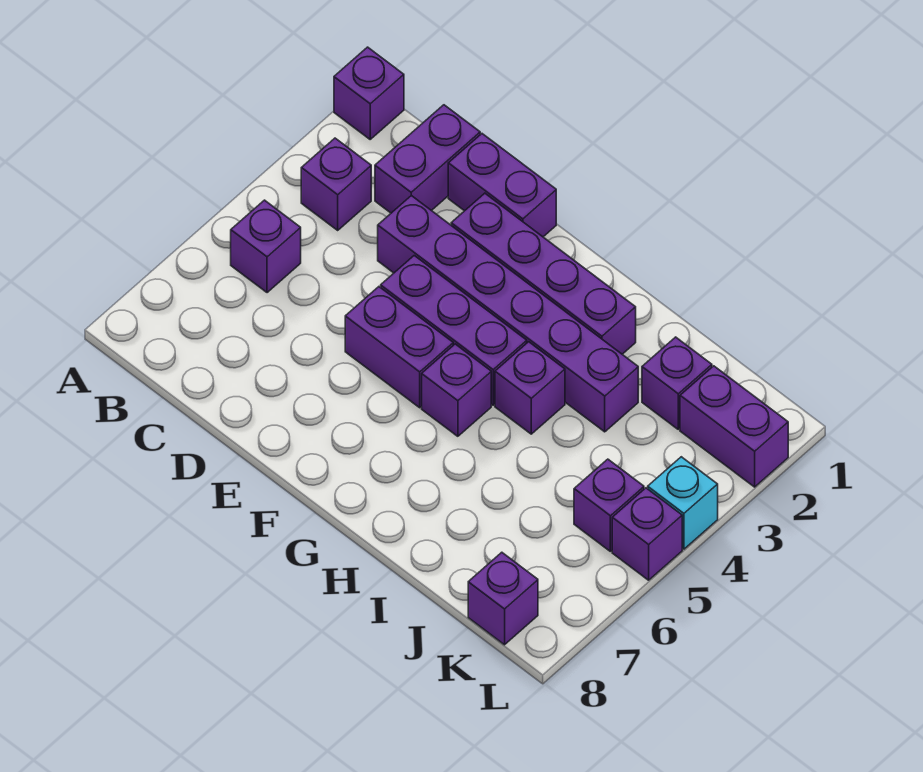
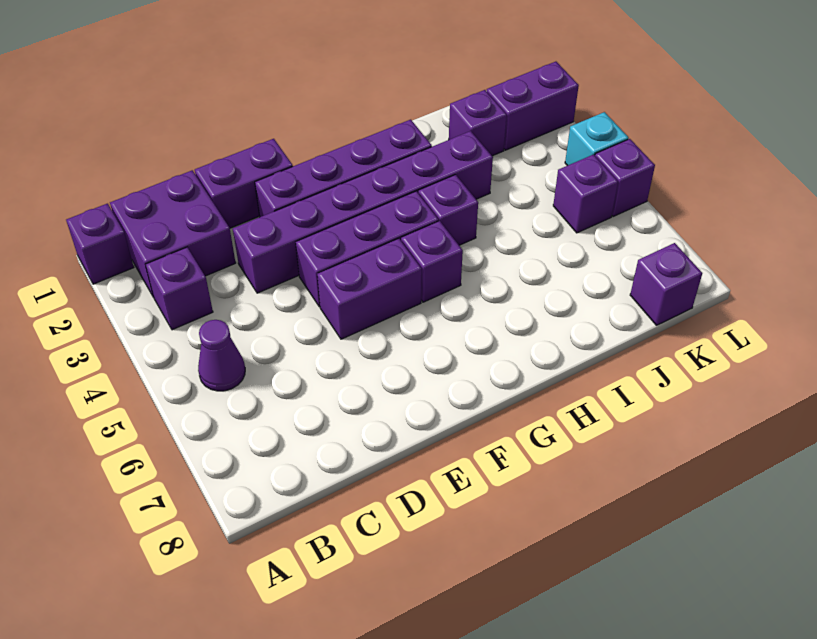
purple 1x1 brick [231,200,301,293] -> purple 1x1 cone [198,320,245,391]
purple 1x2 brick [375,105,480,213] -> purple 2x2 brick [110,170,236,297]

